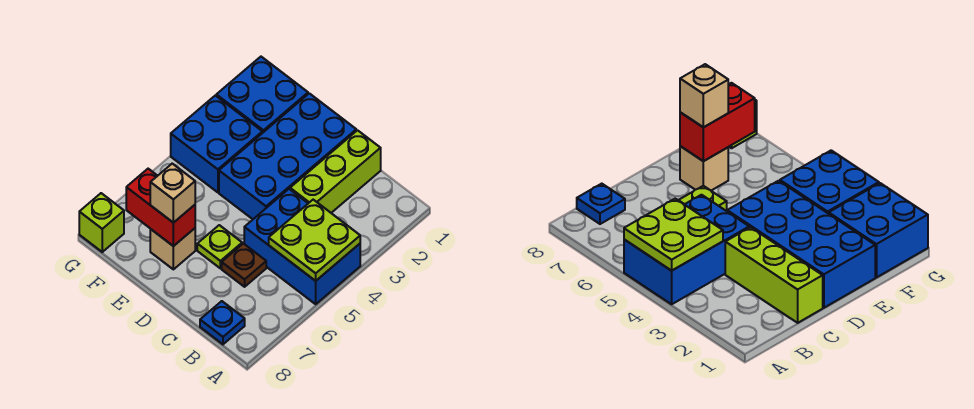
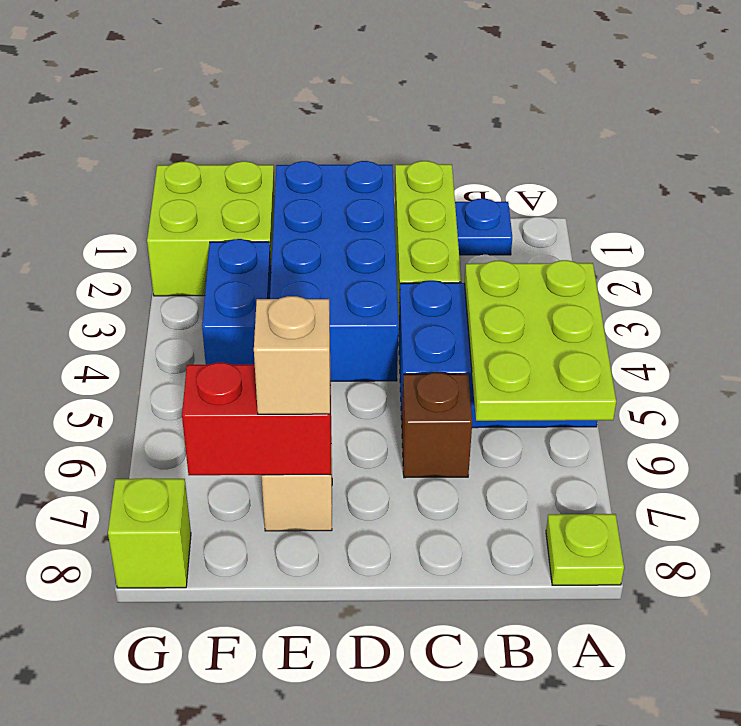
lime 2x2 plate [269,200,360,281] -> lime 2x3 plate [465,260,616,421]
blue 1x1 plate [200,301,245,344] -> blue 1x1 plate moved to [455,199,512,255]
brown 1x1 plate [222,244,266,287] -> brown 1x1 brick [402,373,472,478]
lime 1x1 plate [197,225,242,268] -> lime 1x1 plate moved to [546,514,624,585]
blue 2x2 brick [216,57,308,133] -> lime 2x2 brick [147,161,275,296]
blue 2x2 brick [171,95,262,192] -> blue 1x2 brick [202,239,271,365]

